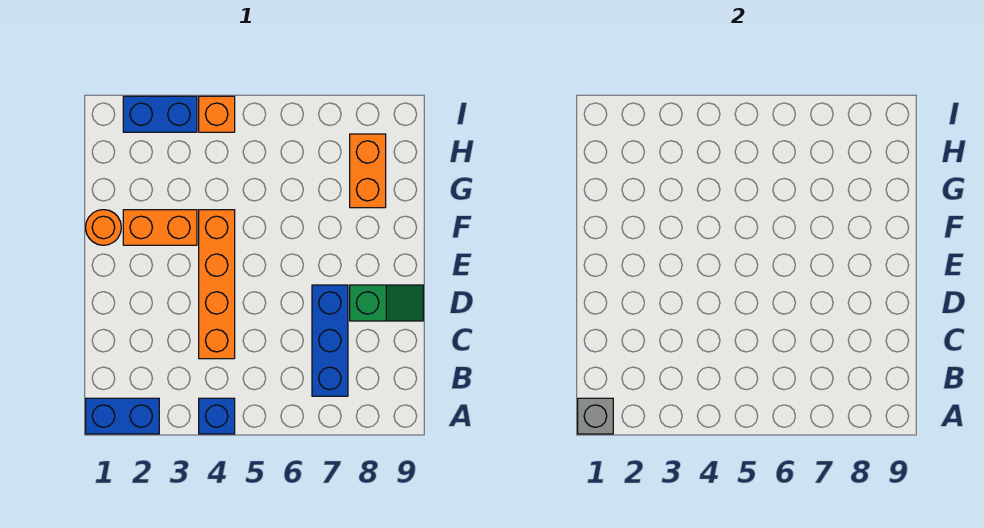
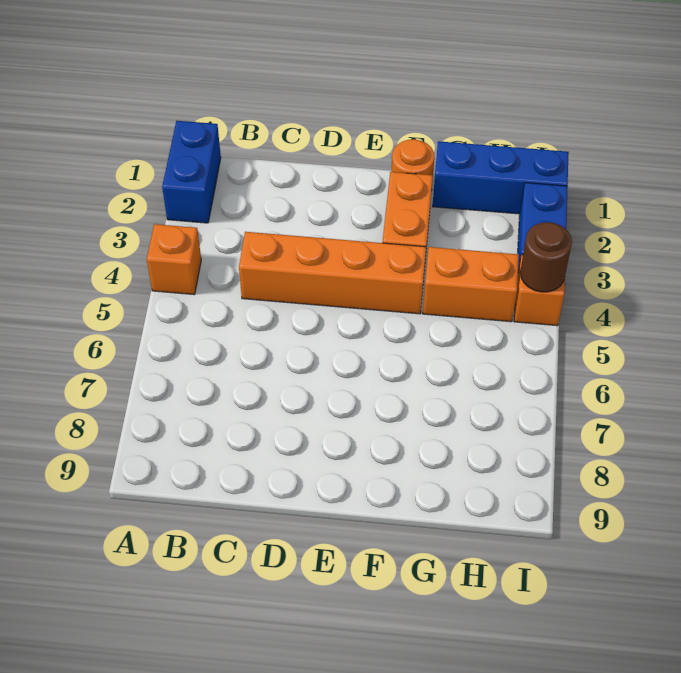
grey 1x1 brick [578,398,613,434] -> none
blue 1x1 brick [199,398,235,434] -> orange 1x1 brick [147,224,201,295]
blue 1x3 brick [312,285,348,396] -> blue 1x3 brick moved to [432,141,569,214]
green 1x2 slope [350,285,423,321] -> none
orange 1x2 brick [350,134,386,208] -> orange 1x2 brick moved to [423,247,519,322]
none -> brown 1x1 round brick [520,222,572,292]

